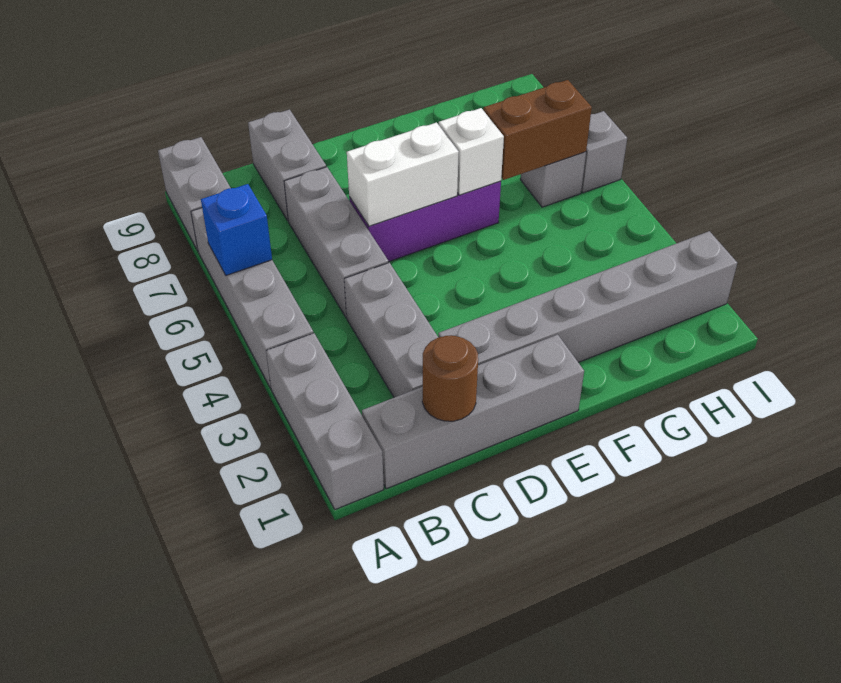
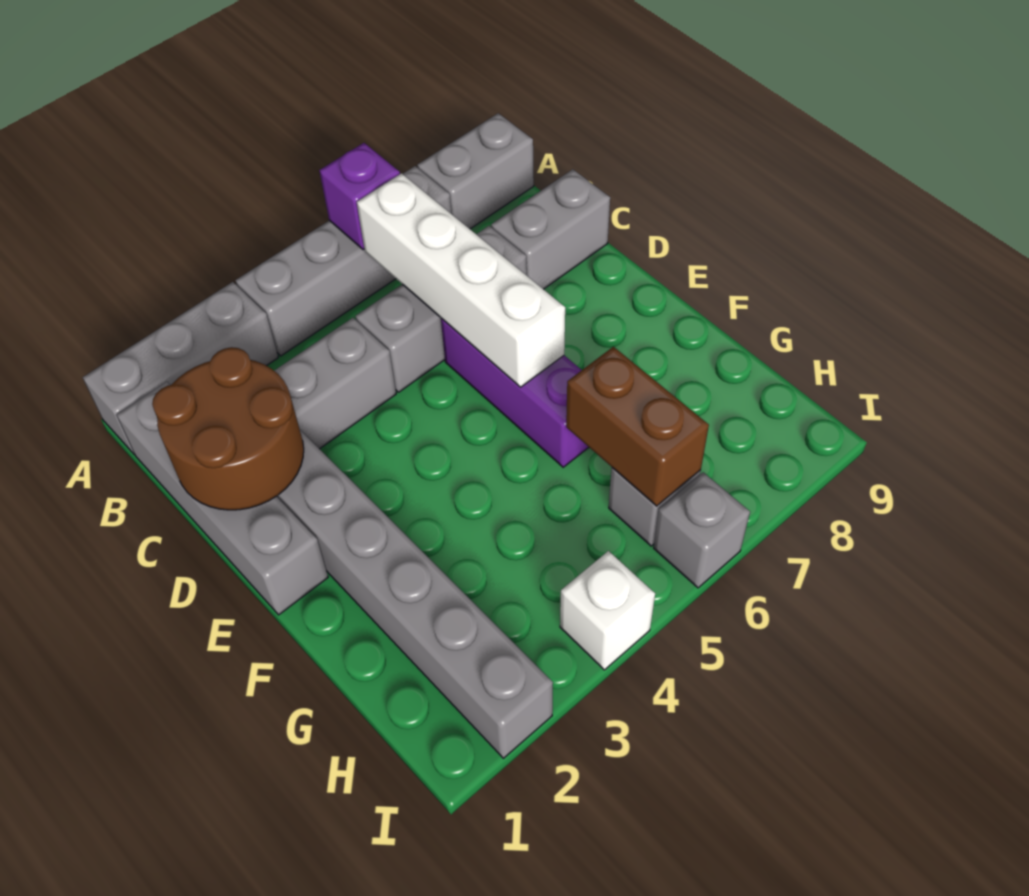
blue 1x1 brick [201,184,272,275] -> purple 1x1 brick [319,143,400,250]
brown 1x1 round brick [422,335,478,421] -> brown 2x2 round brick [152,347,304,510]
white 1x2 brick [347,123,459,226] -> white 1x4 brick [357,174,565,387]
white 1x1 brick [439,108,504,195] -> white 1x1 brick moved to [560,551,655,670]

